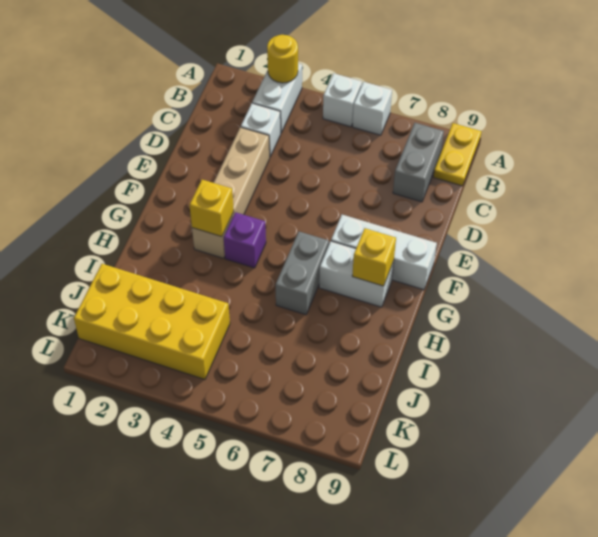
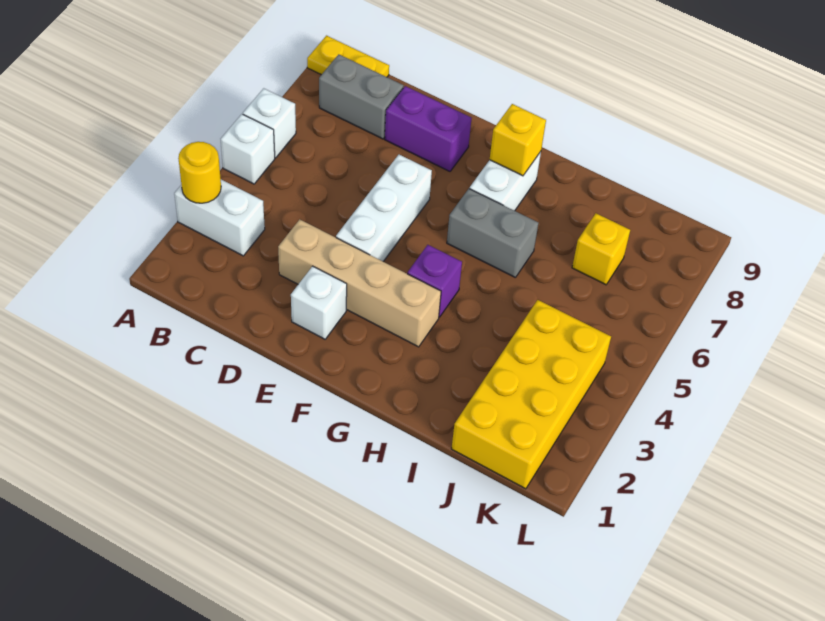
white 1x1 brick [241,103,281,157] -> white 1x1 brick moved to [291,266,347,339]
none -> purple 1x2 brick [385,86,472,171]
white 1x3 brick [331,215,437,290] -> white 1x3 brick moved to [336,155,432,261]
yellow 1x1 brick [189,180,234,237] -> yellow 1x1 brick moved to [572,213,630,285]

